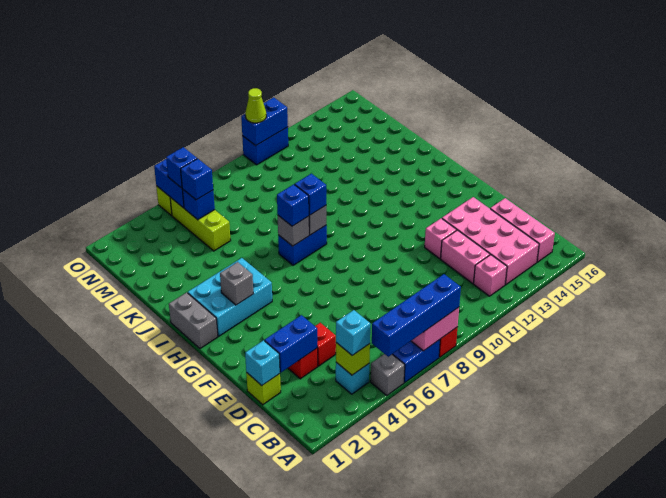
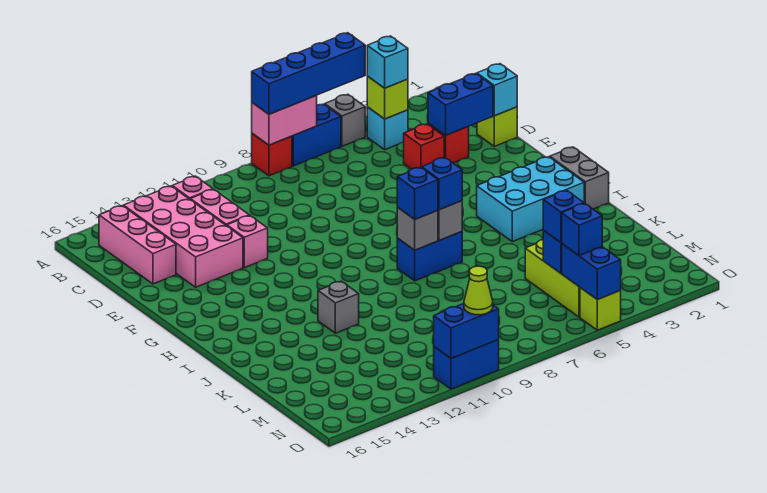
grey 1x1 brick [220,262,253,305] -> grey 1x1 brick moved to [318,281,359,333]

